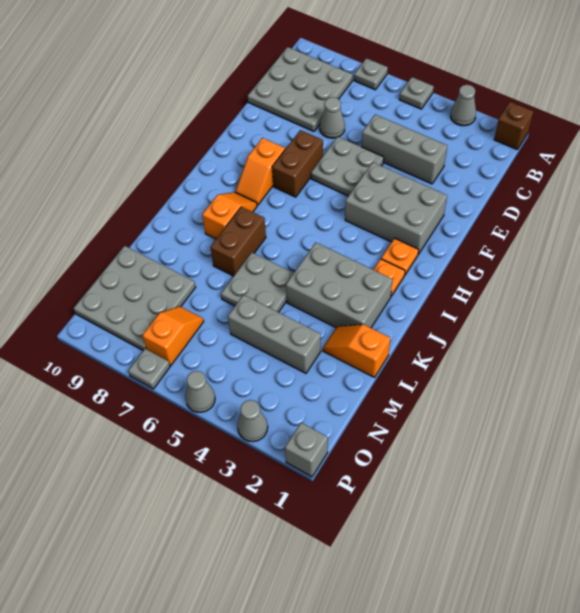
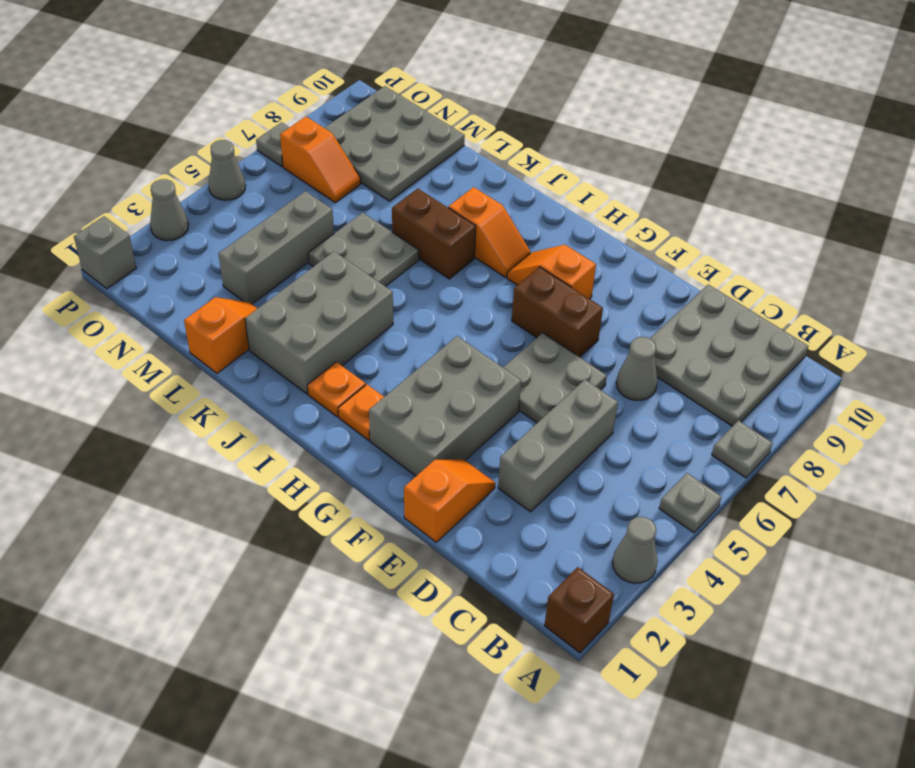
none -> orange 1x2 slope [404,459,495,542]

